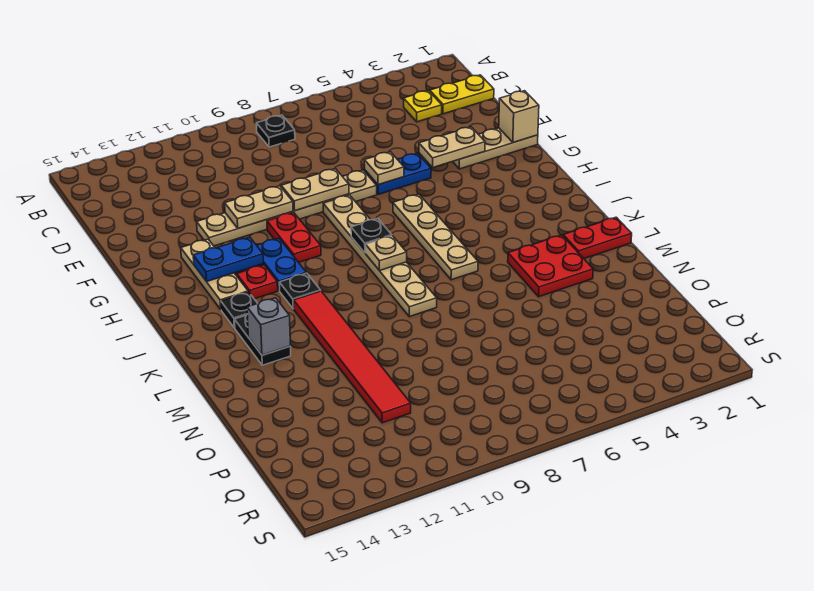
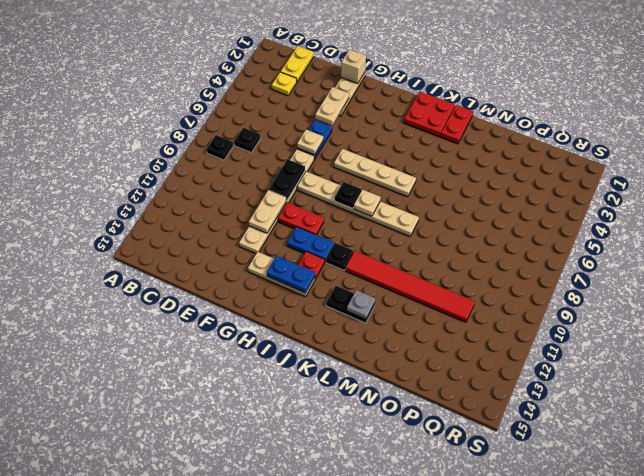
tan 1x2 plate [281,169,349,211] -> black 1x2 plate [269,159,305,201]
blue 1x2 plate [193,237,263,281] -> blue 1x2 plate turned to [267,256,315,293]
black 1x1 plate [221,292,258,328] -> black 1x1 plate moved to [234,128,261,152]
red 2x2 plate [508,235,593,297] -> red 2x2 plate moved to [404,92,455,137]
grey 1x1 brick [247,298,290,355] -> grey 1x1 plate [347,290,375,319]

